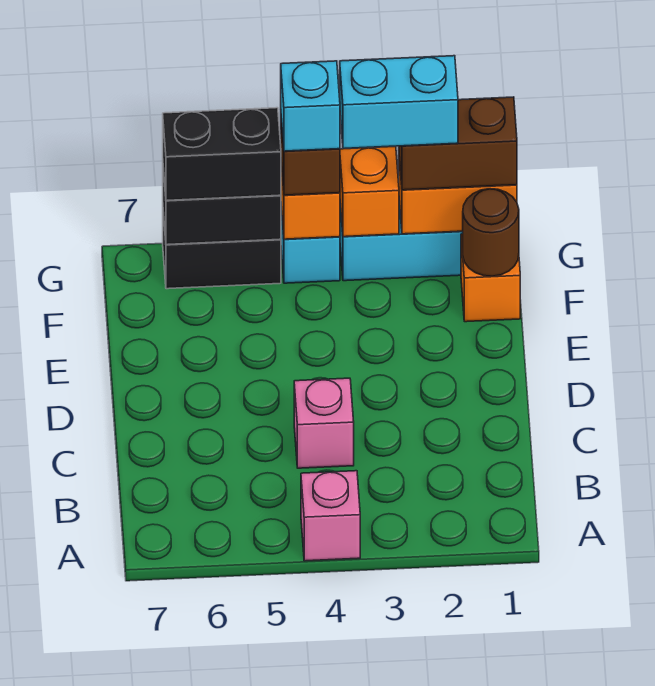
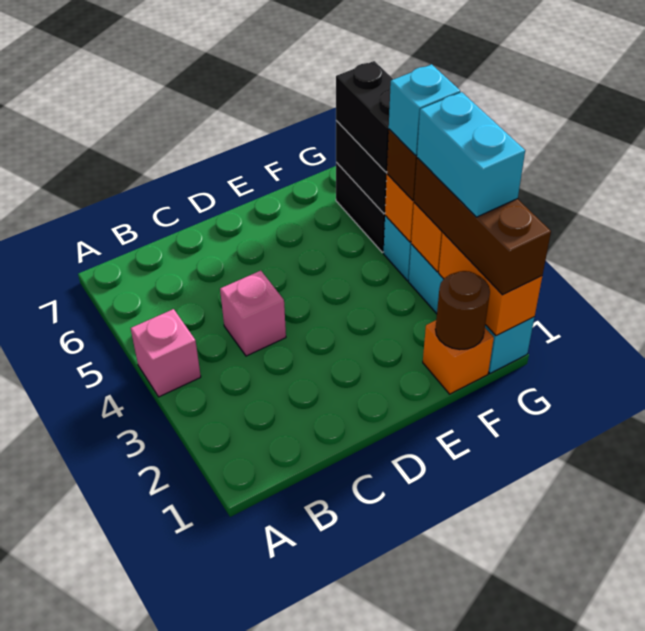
brown 1x2 brick [399,97,517,190] -> brown 1x3 brick [414,158,551,295]

